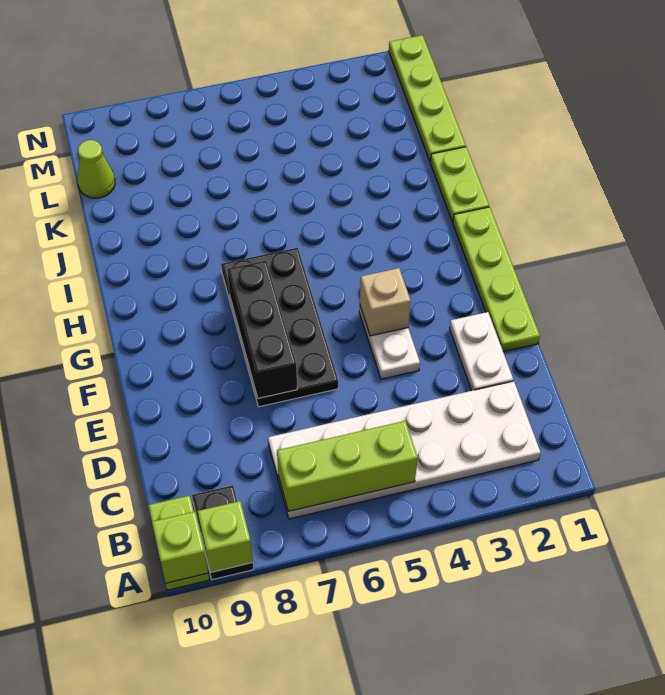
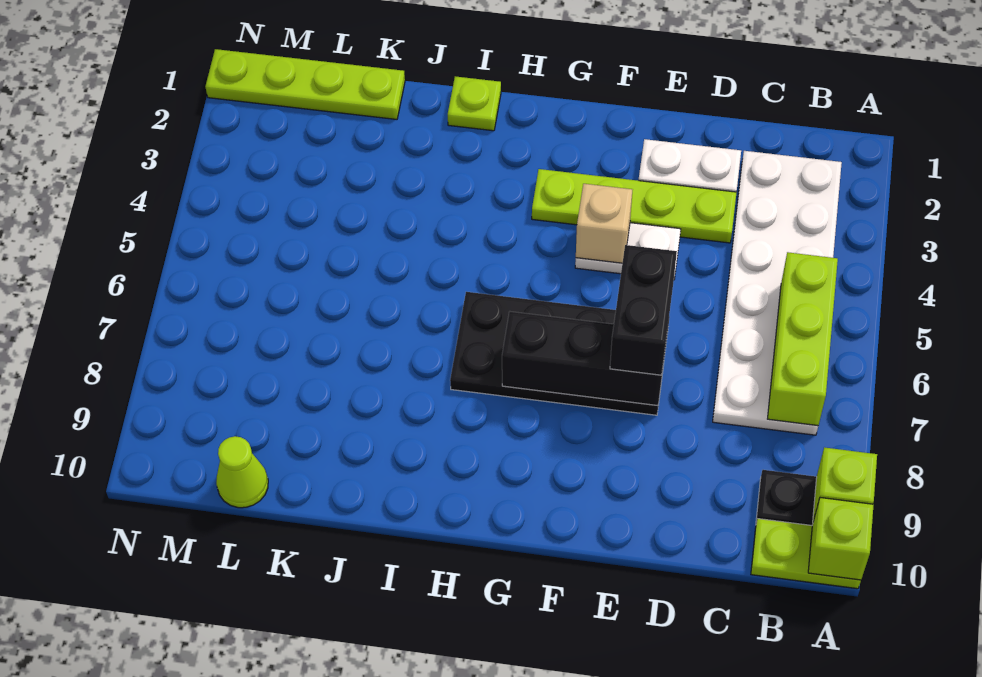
lime 1x4 plate [453,207,540,352] -> lime 1x4 plate moved to [532,169,737,243]
none -> black 1x2 brick [610,245,677,375]
lime 1x2 plate [430,147,489,222] -> lime 1x1 plate [448,76,501,131]

